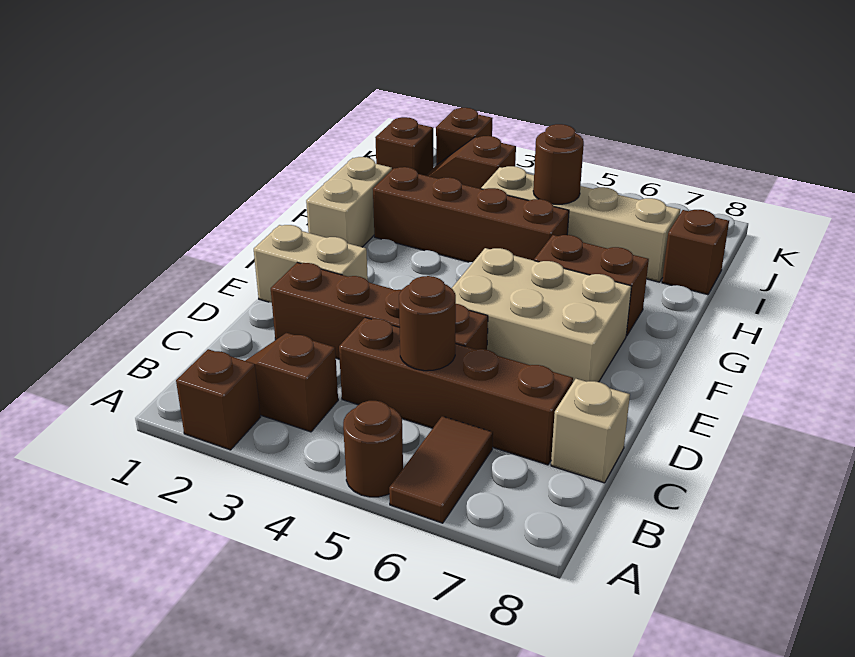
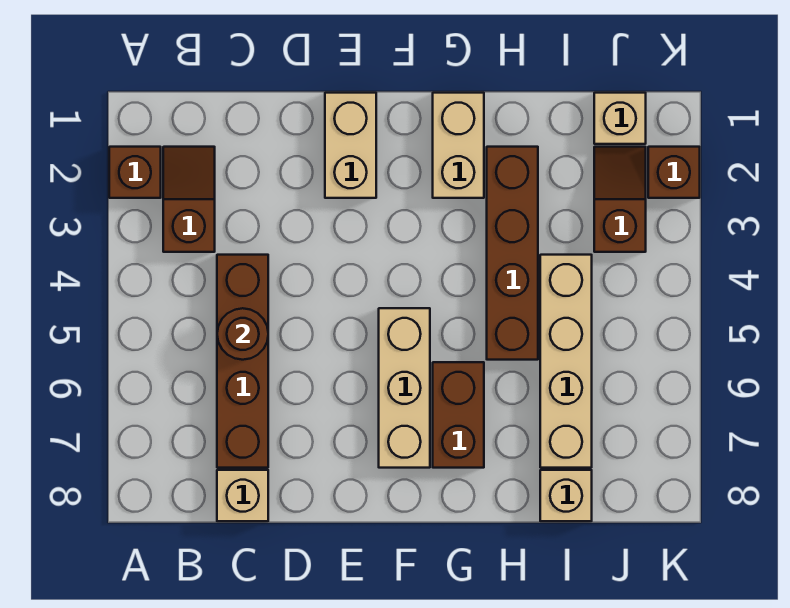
brown 1x1 round brick [343,401,403,497] -> none
brown 1x2 tile [389,416,493,523] -> none
brown 1x4 brick [271,263,488,359] -> none
tan 2x3 brick [452,248,632,382] -> tan 1x3 brick [379,308,430,468]
tan 1x2 brick [306,157,392,247] -> tan 1x2 brick turned to [433,93,484,198]
brown 1x1 round brick [533,124,584,204] -> none
brown 1x1 brick [662,210,729,295] -> tan 1x1 brick [540,470,592,521]
brown 1x1 brick [375,117,433,176] -> tan 1x1 brick [594,93,646,144]

